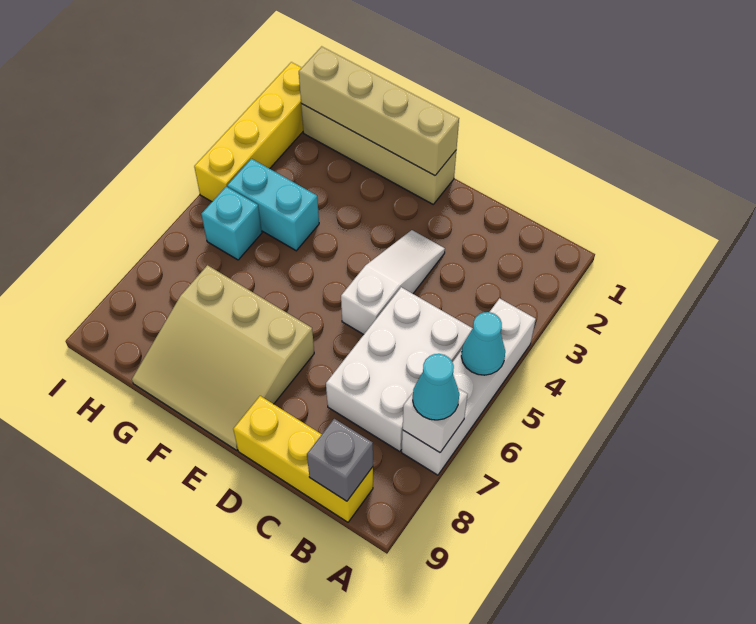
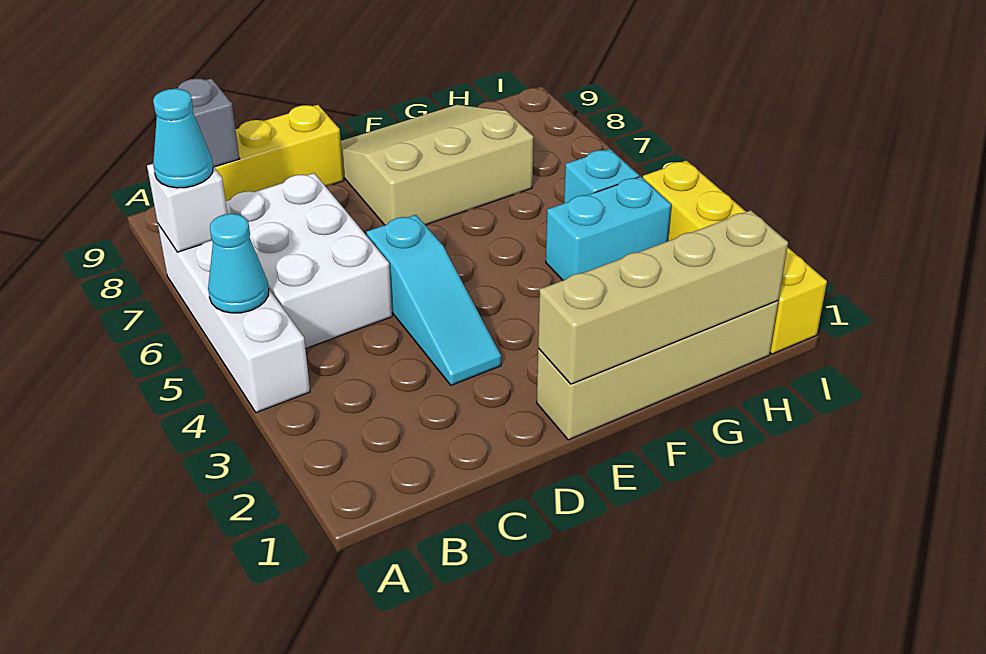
white 1x3 slope [341,230,445,335] -> cyan 1x3 slope [366,215,501,385]

